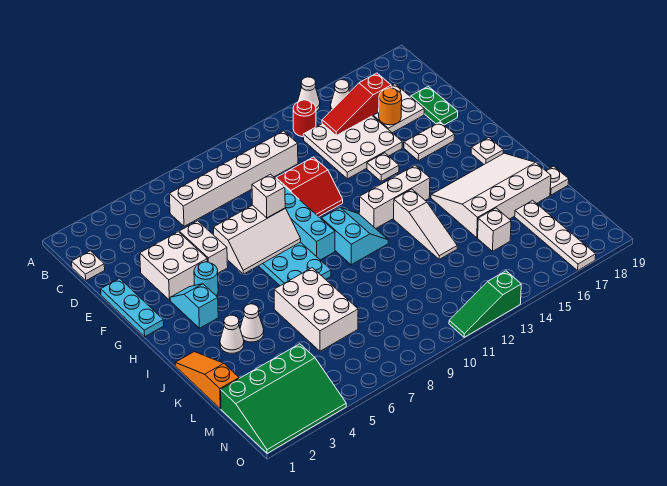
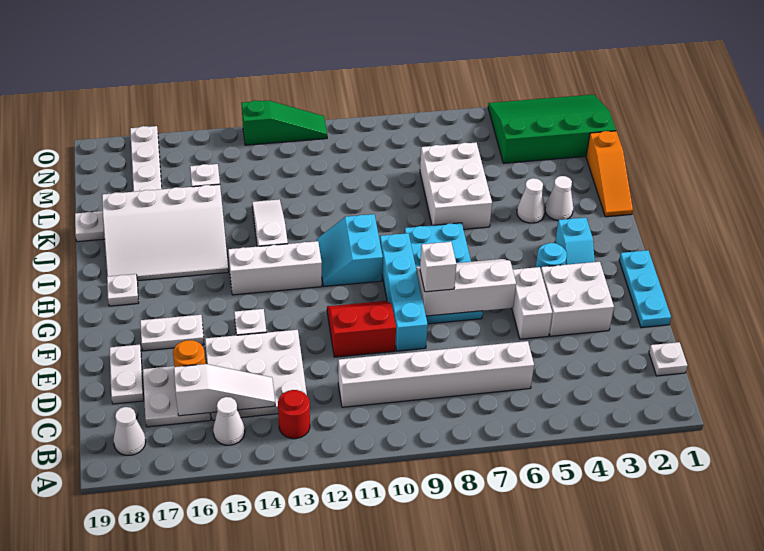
white 1x1 cone [298,77,320,111] -> white 1x1 cone moved to [113,407,146,455]
red 1x3 slope [322,73,391,135] -> white 1x3 slope [174,364,275,416]
green 1x2 plate [411,86,458,125] -> white 1x2 plate [110,345,144,404]

